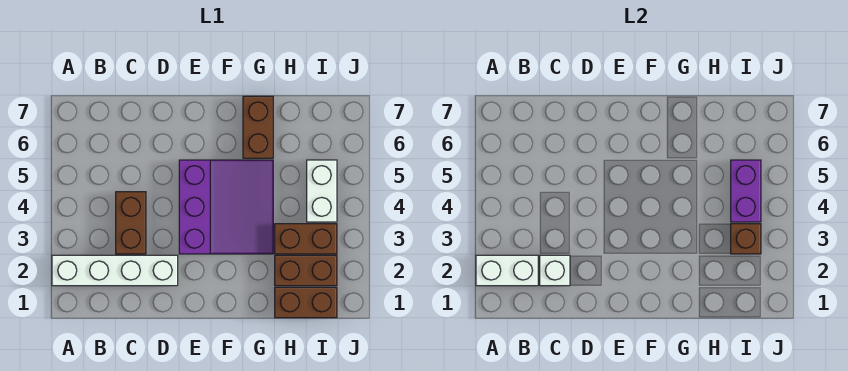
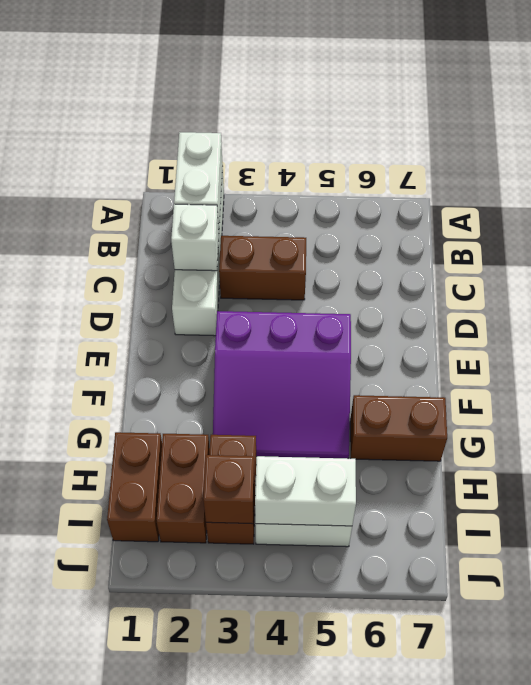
purple 1x2 brick [731,160,761,222] -> white 1x2 brick [255,456,356,526]

